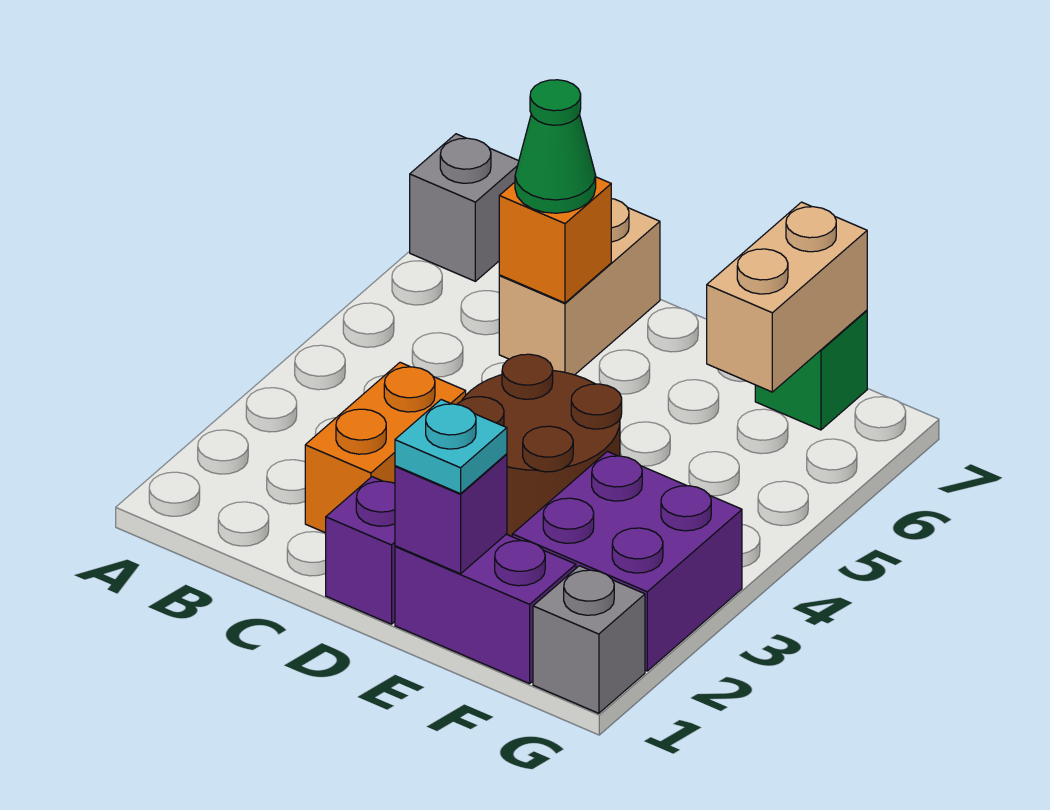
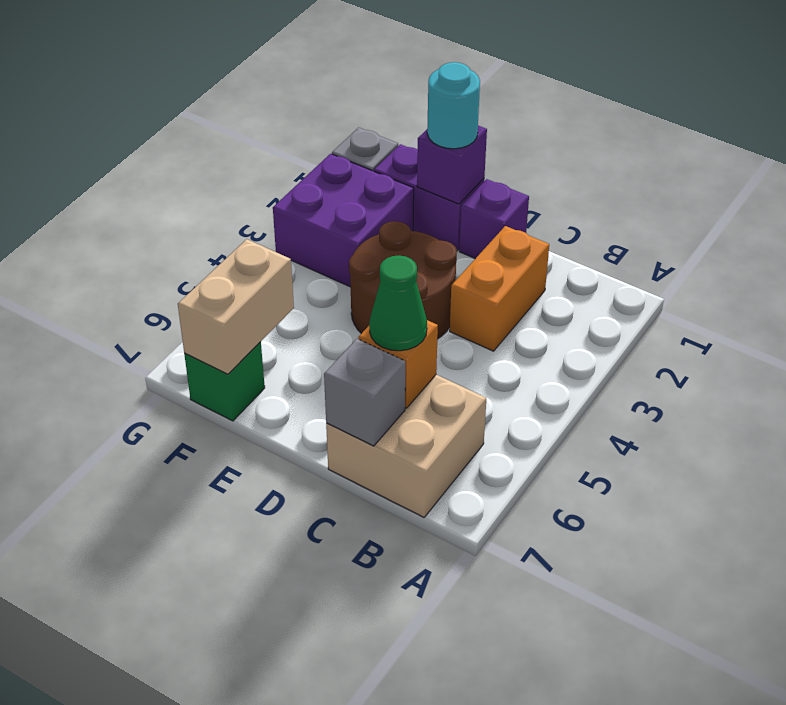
grey 1x1 brick [410,134,519,281] -> grey 1x1 brick moved to [324,339,405,446]
tan 1x2 brick [499,199,660,375] -> tan 2x2 brick [326,374,486,517]
cyan 1x1 plate [395,400,507,494] -> cyan 1x1 round brick [427,62,480,149]

